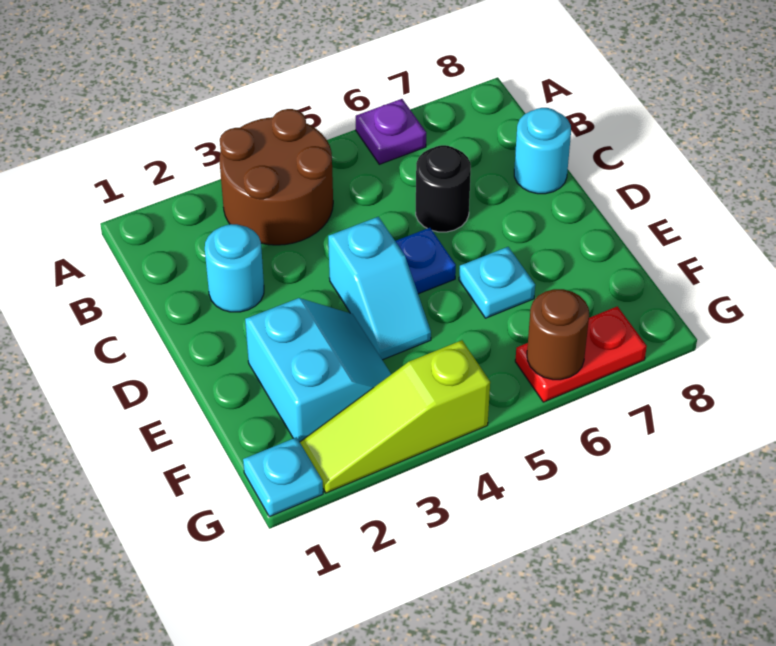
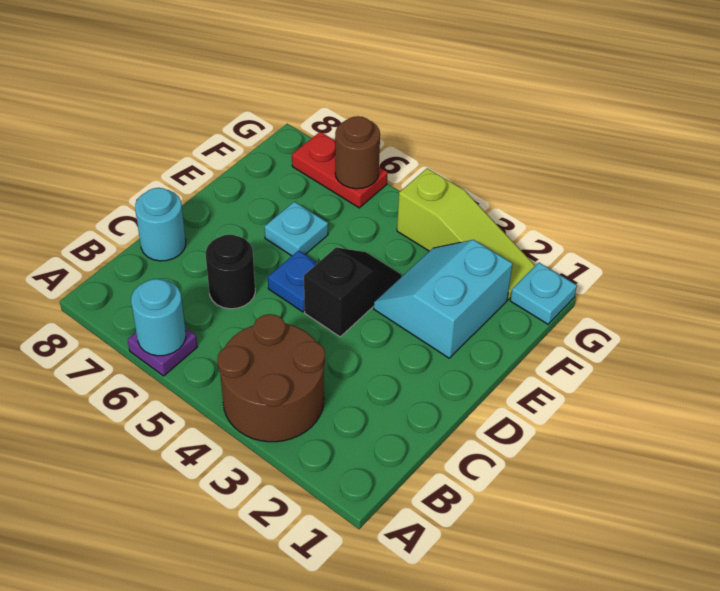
cyan 1x1 round brick [205,224,264,312] -> cyan 1x1 round brick moved to [131,279,186,356]
cyan 1x2 slope [328,217,431,360] -> black 1x2 slope [304,248,401,337]

